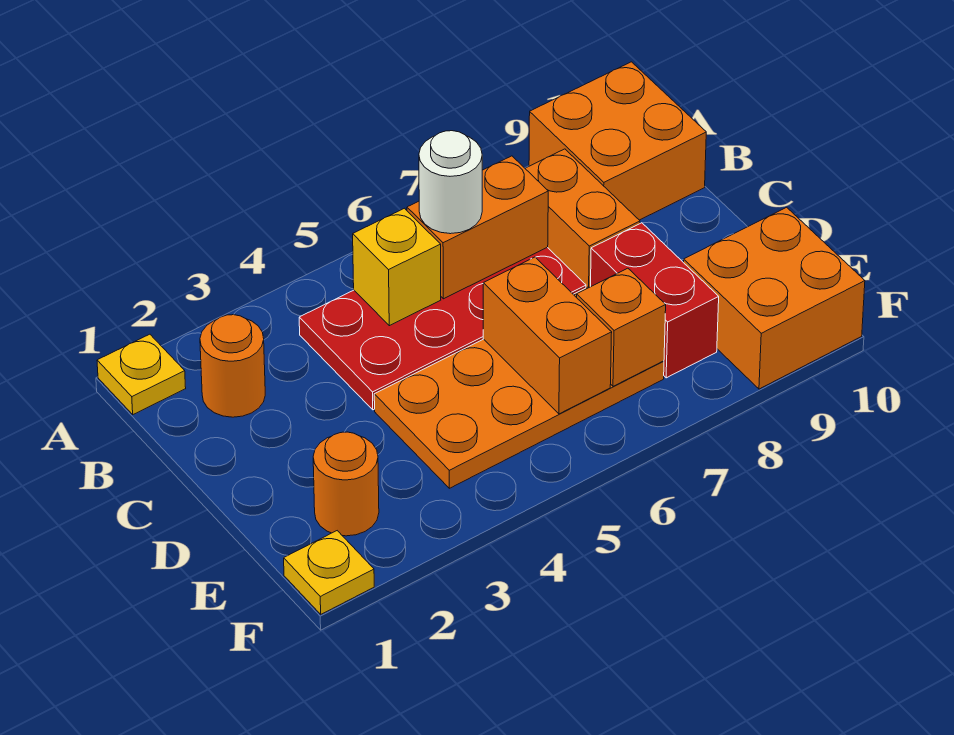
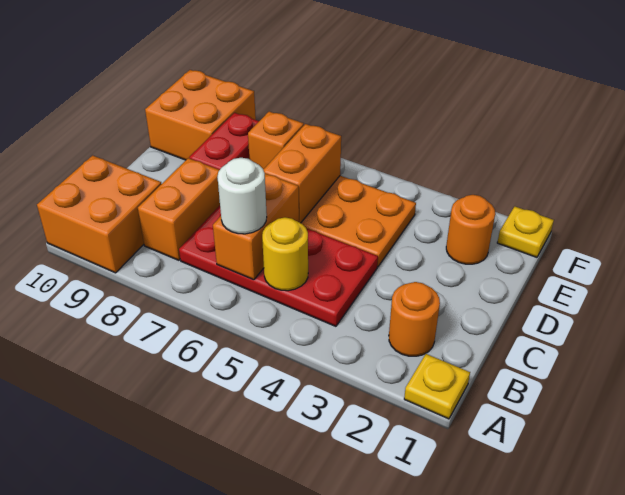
yellow 1x1 brick [353,208,441,326] -> yellow 1x1 round brick [262,217,308,291]
orange 1x2 brick [407,156,548,299] -> orange 1x2 brick turned to [213,173,299,280]

